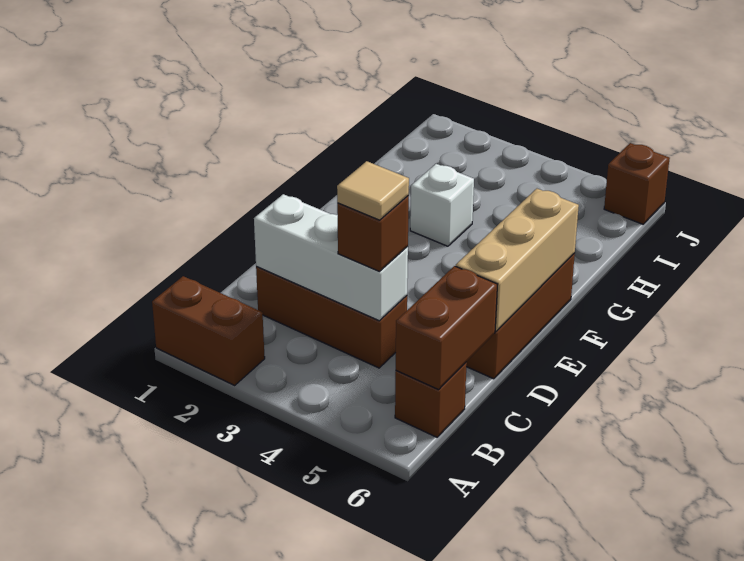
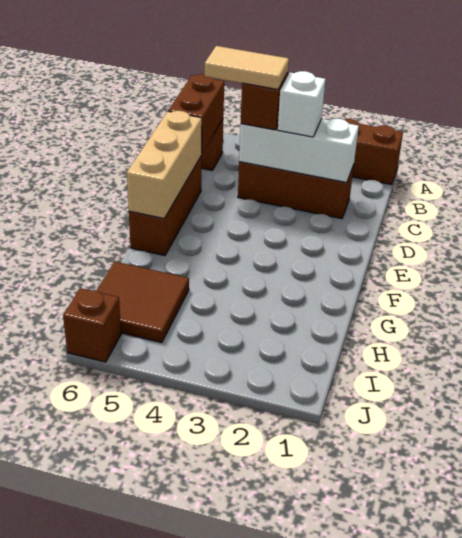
tan 1x1 tile [337,161,409,220] -> tan 1x2 tile [205,46,289,89]
white 1x1 brick [410,164,474,246] -> white 1x1 brick moved to [278,71,326,137]
none -> brown 2x2 tile [97,262,189,343]

